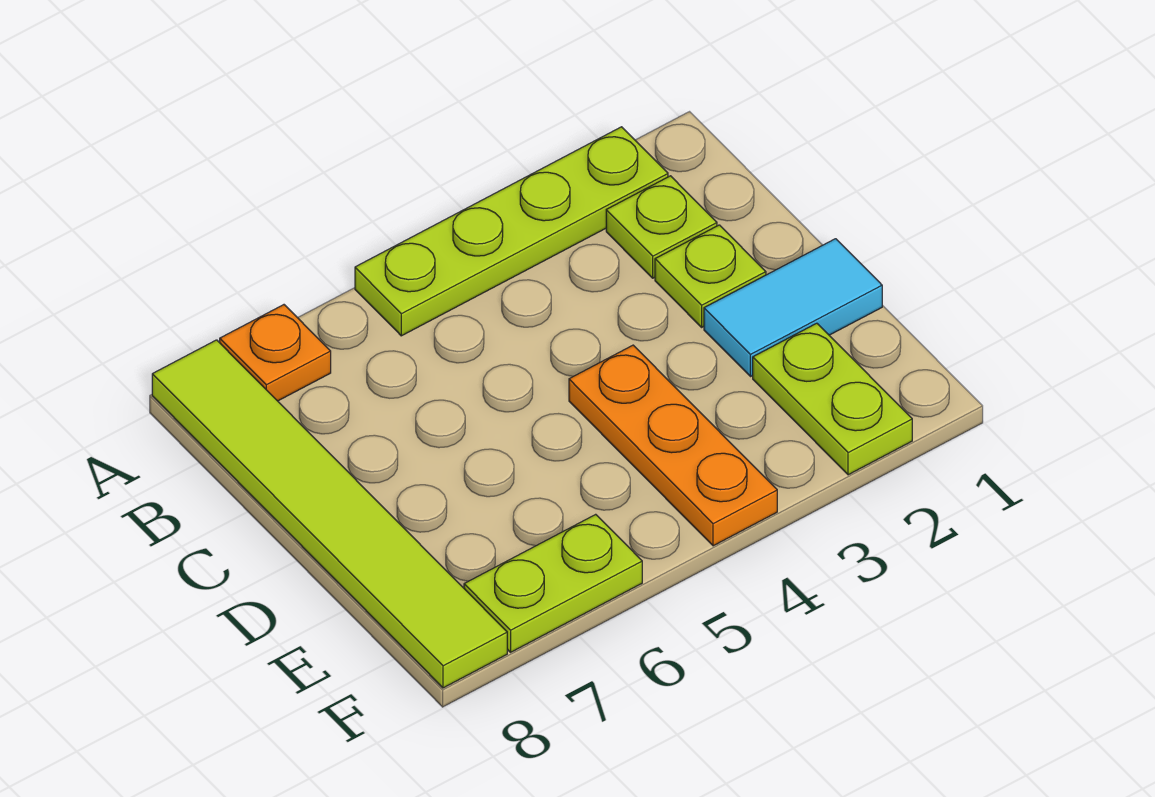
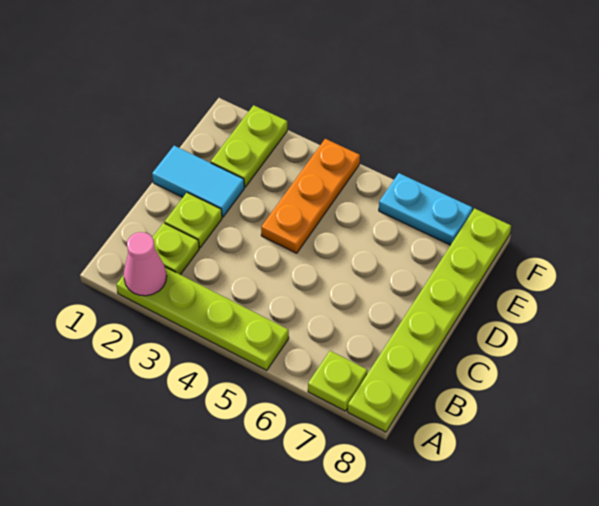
none -> pink 1x1 cone [124,232,167,296]
orange 1x1 plate [220,305,331,401] -> lime 1x1 plate [308,351,368,411]
lime 1x6 tile [152,340,507,688] -> lime 1x6 plate [348,208,511,432]
lime 1x2 plate [464,514,642,652] -> cyan 1x2 plate [379,173,472,245]

